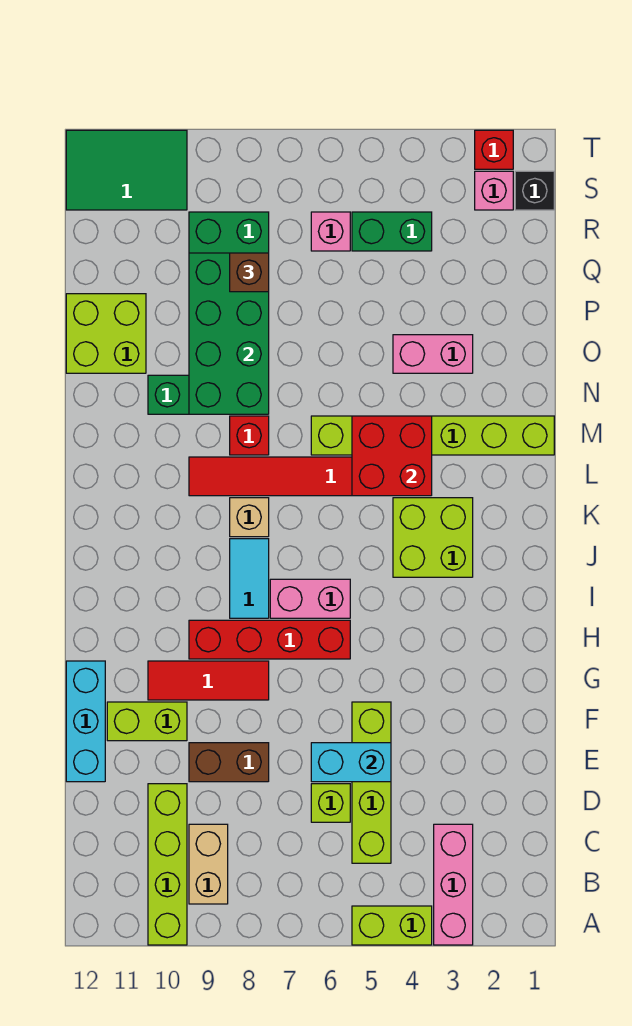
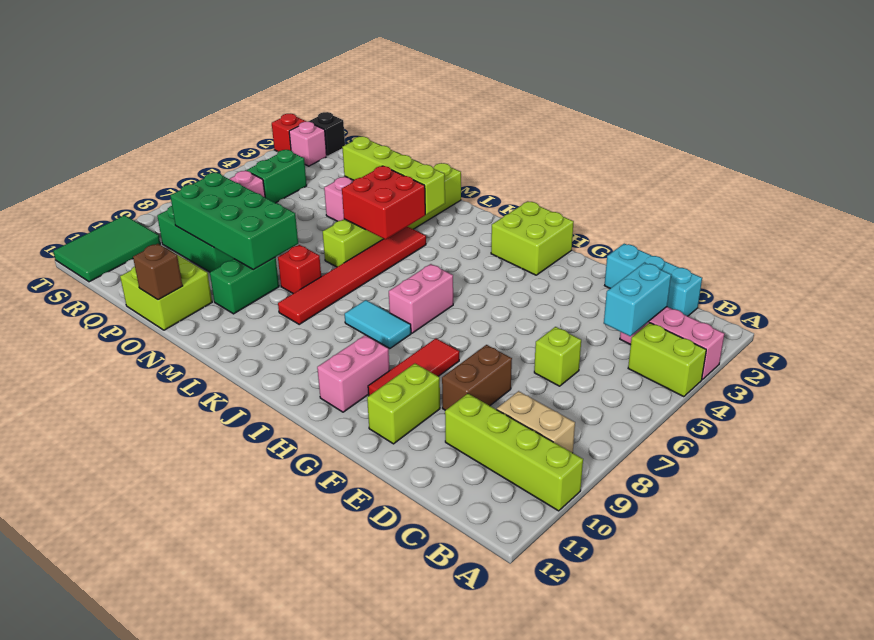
lime 1x2 brick [352,906,432,945] -> lime 1x2 brick turned to [628,323,706,397]
lime 1x4 brick [352,702,391,863] -> lime 1x4 brick moved to [342,136,445,215]
cyan 1x2 brick [311,743,391,782] -> cyan 1x2 brick moved to [604,263,671,336]
cyan 1x3 brick [66,661,105,782] -> cyan 1x3 brick moved to [605,244,702,316]
red 1x4 brick [189,620,350,659] -> none
none -> pink 1x2 brick [317,335,390,412]
lime 2x2 brick [393,498,473,577] -> lime 2x2 brick moved to [491,202,574,275]
tan 1x1 brick [230,498,269,537] -> none
brown 1x1 brick [230,253,269,292] -> brown 1x1 brick moved to [133,244,182,300]

